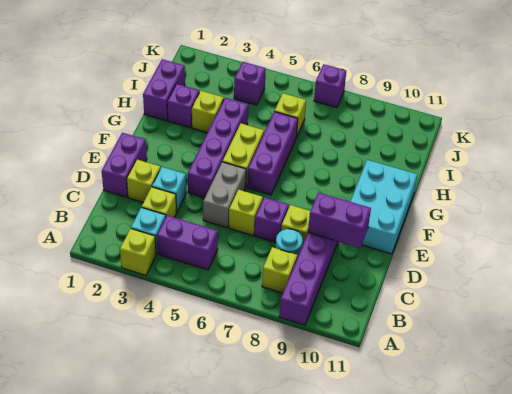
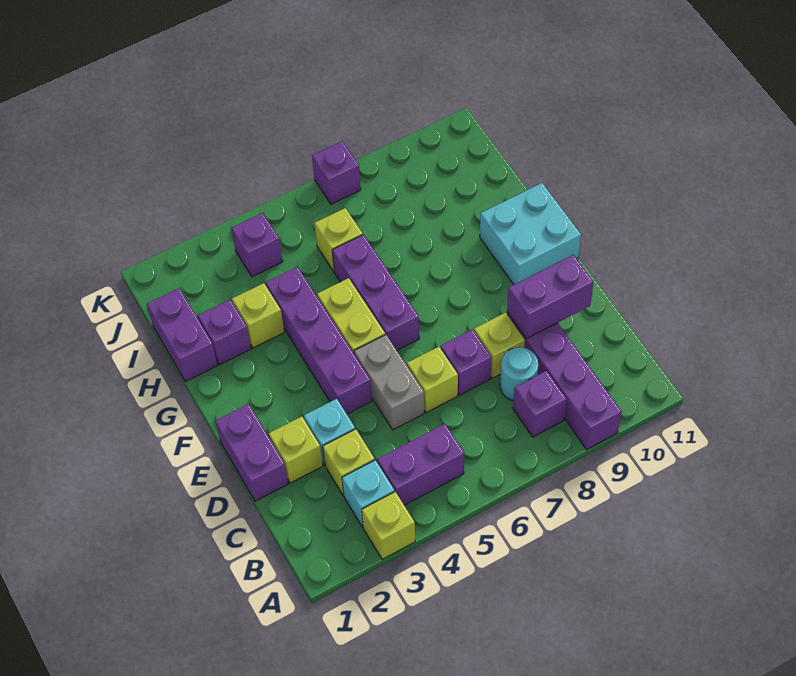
lime 1x1 brick [262,247,297,293] -> purple 1x1 brick [513,371,567,437]
cyan 2x3 brick [350,160,417,254] -> cyan 2x2 brick [480,183,581,285]

